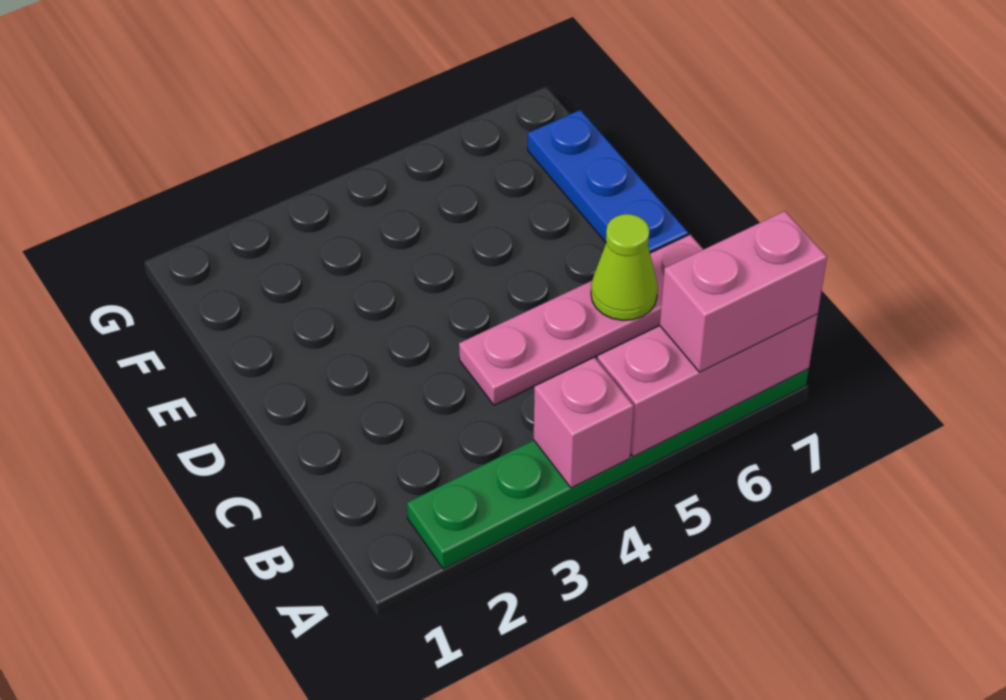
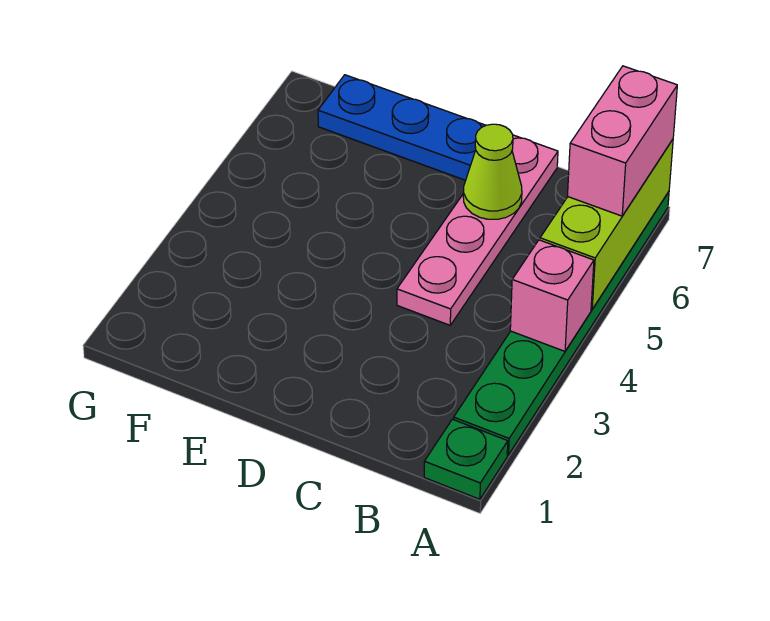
none -> green 1x1 plate [424,419,508,499]
pink 1x3 brick [598,314,818,457] -> lime 1x3 brick [540,140,673,309]

